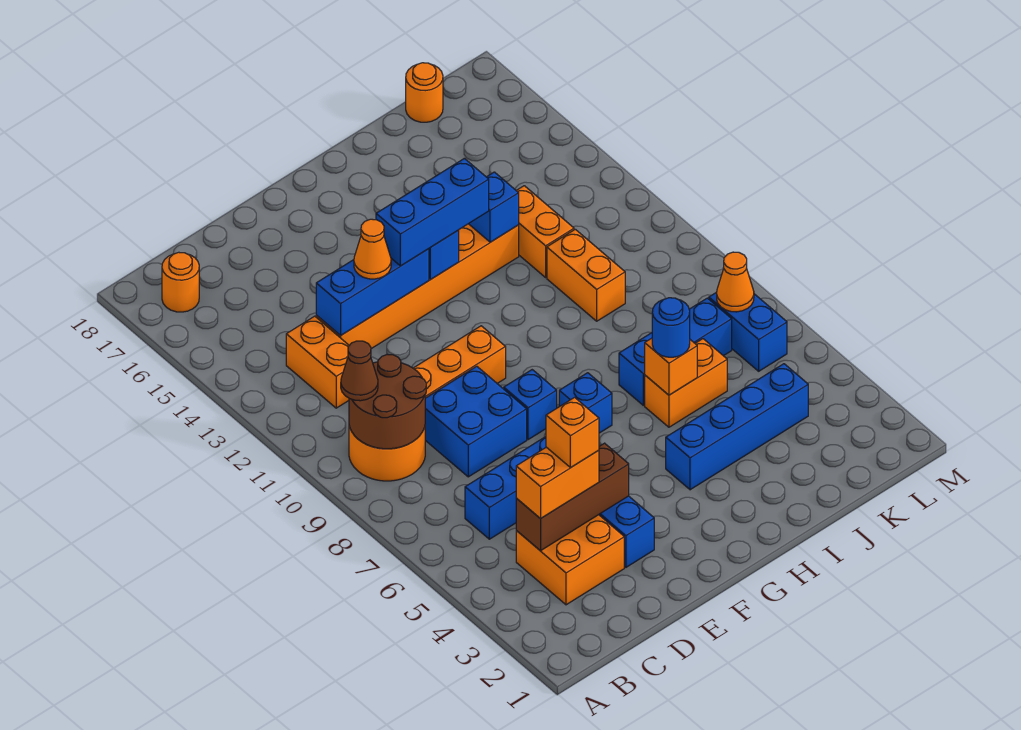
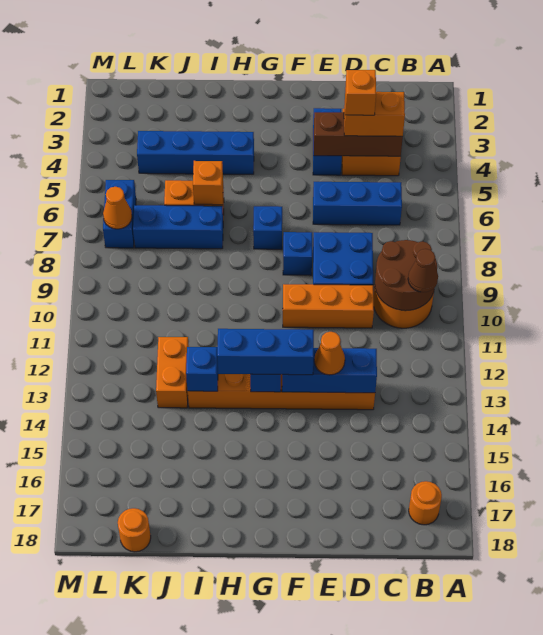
orange 1x2 brick [286,316,349,408] -> none
blue 1x1 round brick [652,298,690,357] -> none
orange 1x2 brick [547,229,625,321] -> none

